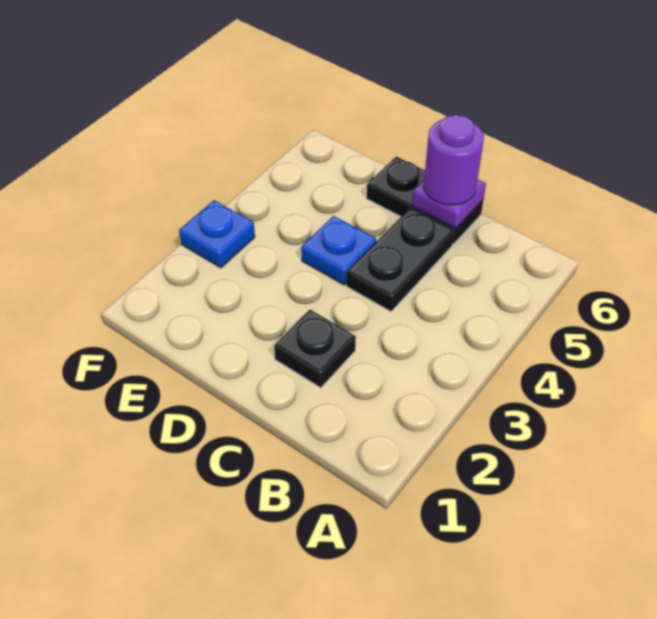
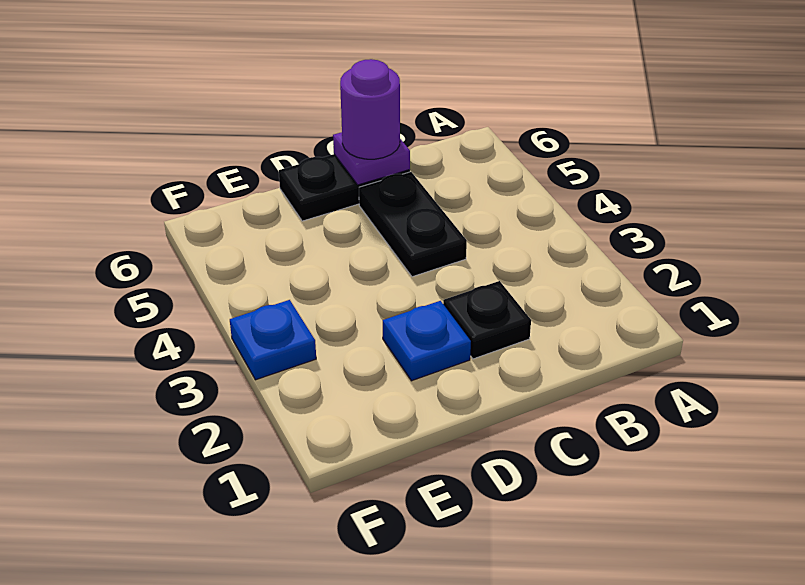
blue 1x1 plate [301,216,376,285] -> blue 1x1 plate moved to [383,301,471,381]

